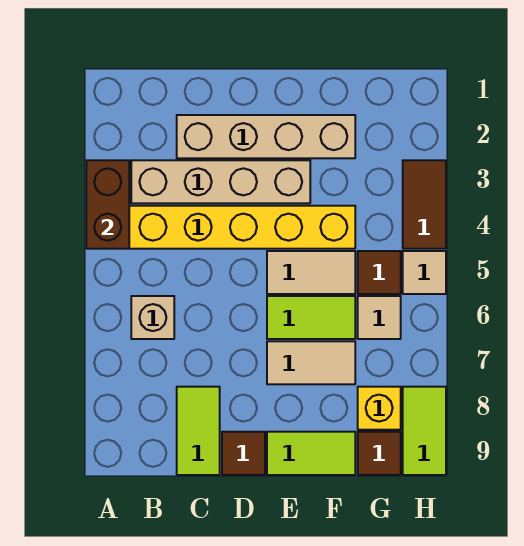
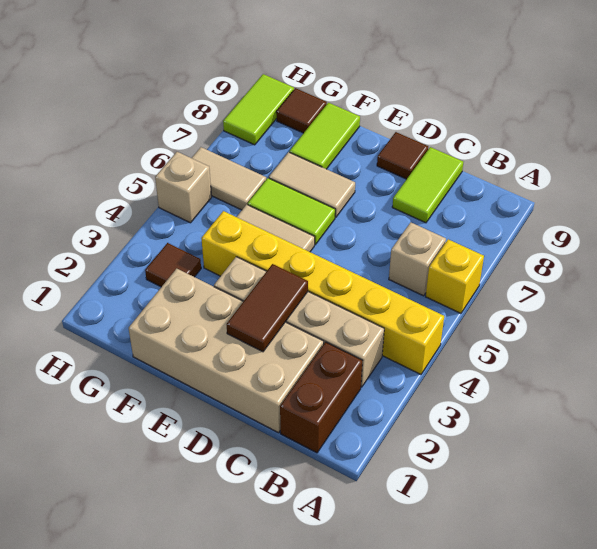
brown 1x2 brick [86,160,129,249] -> brown 1x2 brick moved to [280,342,362,453]
tan 1x4 brick [177,115,355,158] -> tan 2x4 brick [129,269,324,433]
lime 1x2 tile [267,432,355,475] -> lime 1x2 tile turned to [289,103,360,169]
brown 1x1 tile [358,251,401,294] -> brown 1x1 tile moved to [145,243,201,287]
tan 1x1 tile [358,296,401,339] -> tan 1x2 tile [192,147,266,210]
yellow 1x1 brick [358,387,401,430] -> yellow 1x1 brick moved to [426,239,484,313]
brown 1x2 tile [403,160,446,249] -> brown 1x2 tile moved to [227,264,308,352]
tan 1x1 tile [403,251,446,294] -> tan 1x1 brick [155,152,212,223]

